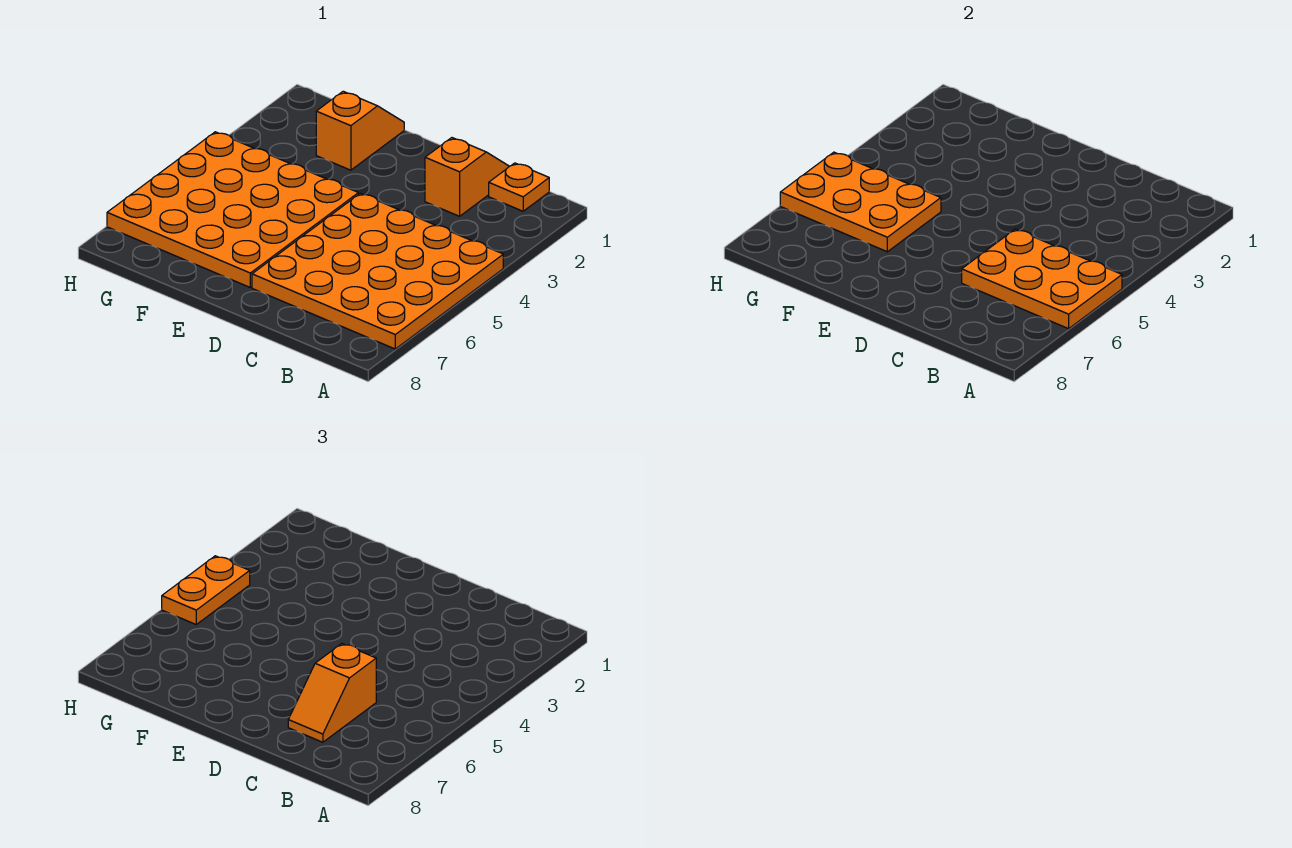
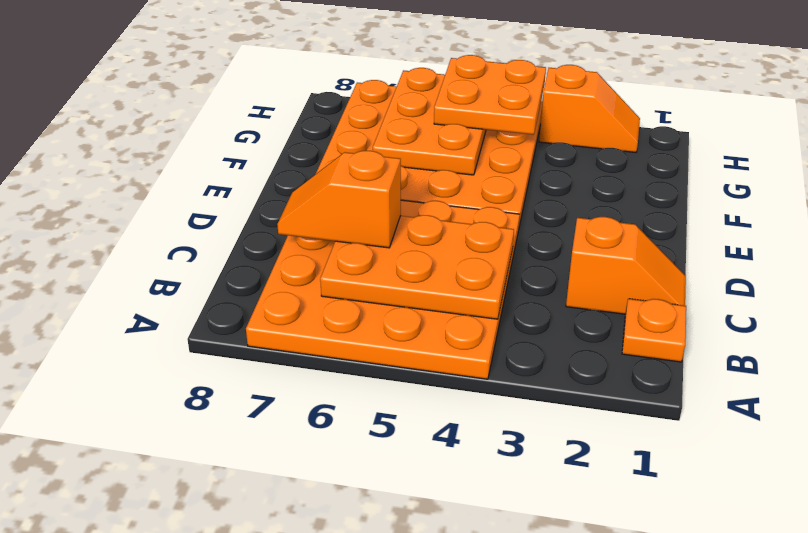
orange 2x3 plate [962,229,1122,329] -> orange 2x3 plate turned to [320,215,514,319]
orange 1x2 slope [316,91,404,170] -> orange 1x2 slope moved to [539,65,640,152]
orange 1x2 plate [162,556,250,624] -> orange 2x2 plate [434,55,546,135]

